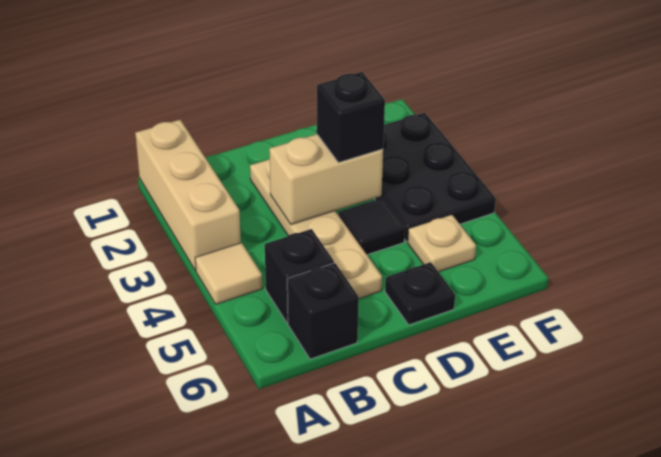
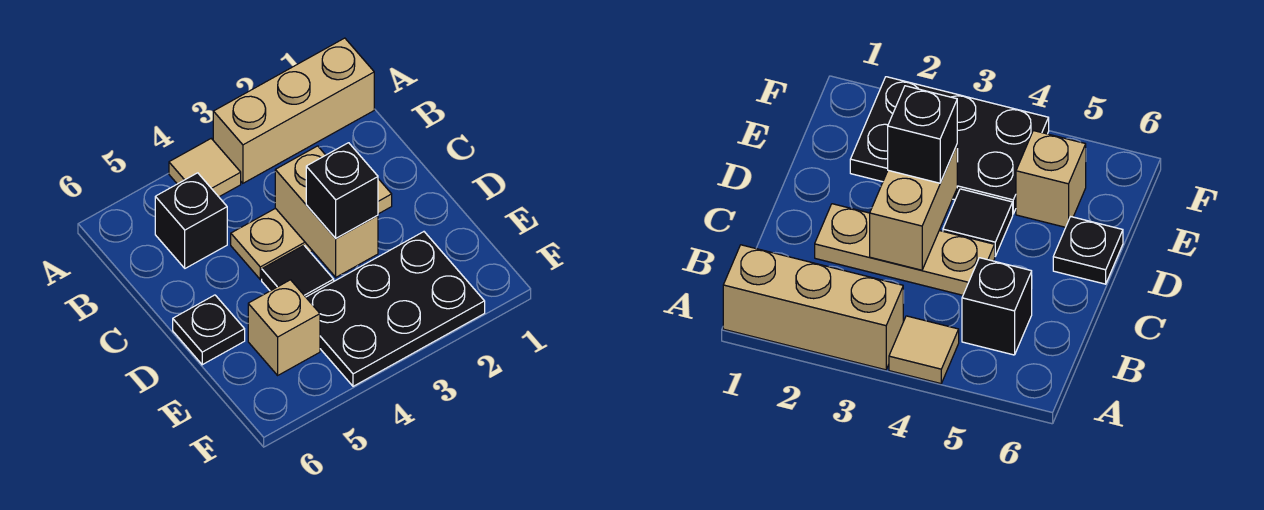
black 1x1 brick [287,263,359,359] -> none
tan 1x4 plate [250,159,382,299] -> tan 1x3 plate [231,179,392,279]
tan 1x1 plate [408,215,476,272] -> tan 1x1 brick [248,280,320,375]

